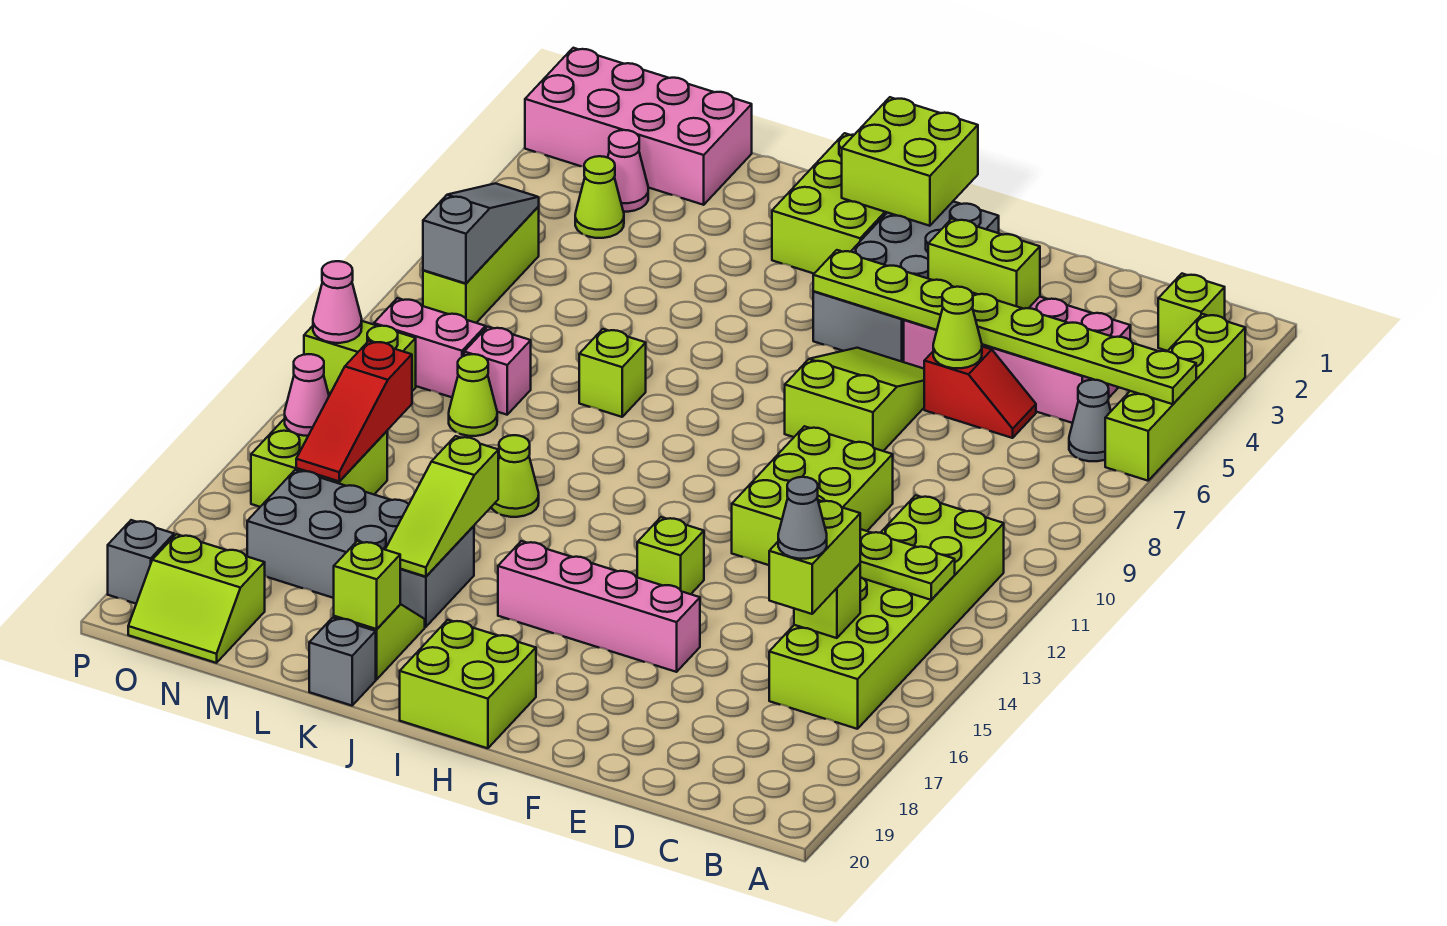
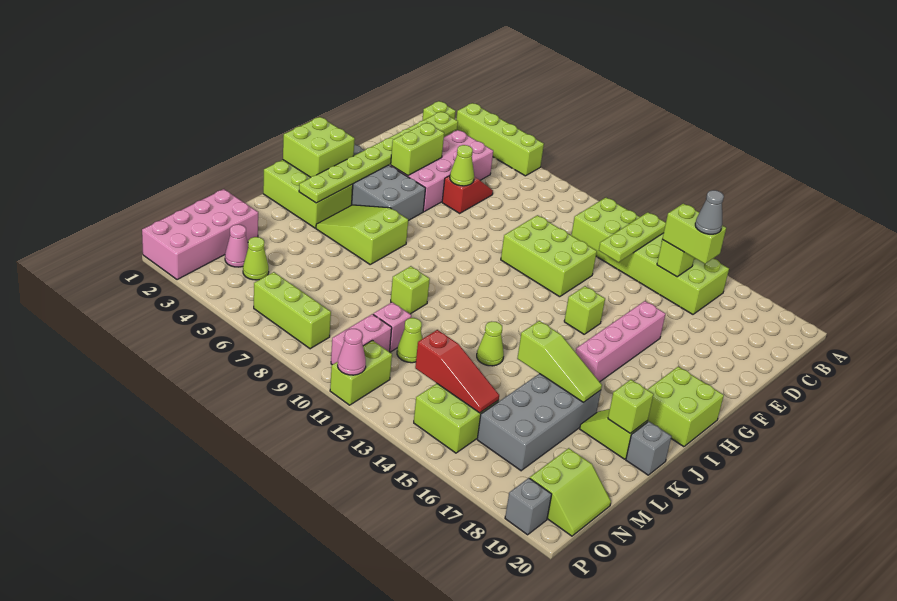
lime 1x8 plate [813,250,1196,404] -> lime 1x8 plate moved to [299,112,458,203]
grey 1x1 cone [1069,380,1111,461] -> none
lime 2x3 slope [785,348,924,451] -> lime 2x3 slope moved to [316,205,408,264]
grey 1x3 slope [423,183,539,283] -> none
pink 1x1 cone [285,354,329,436] -> none

